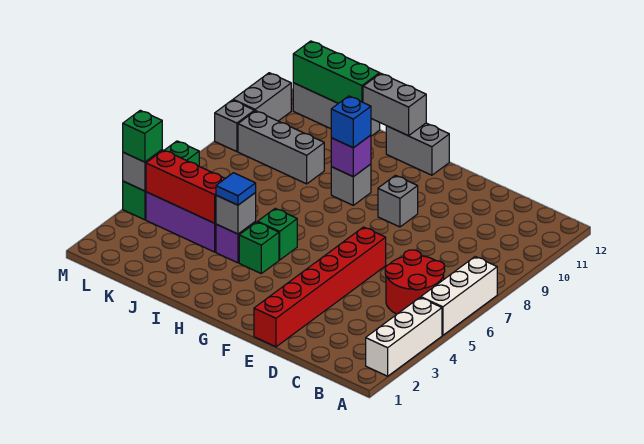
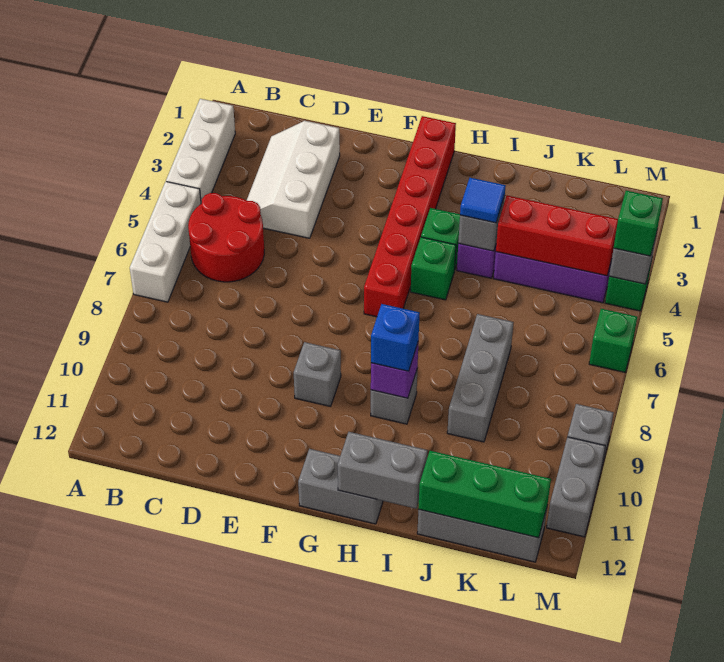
none -> white 2x3 slope [247,121,340,238]
red 1x6 brick [254,227,386,347] -> red 1x6 brick moved to [364,116,456,317]
grey 1x3 brick [238,111,324,184] -> grey 1x3 brick turned to [447,314,514,442]

